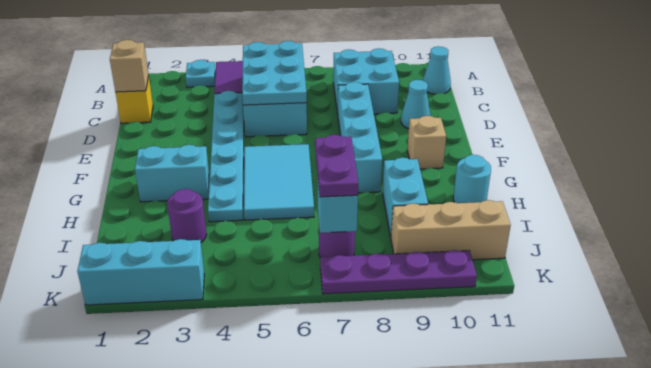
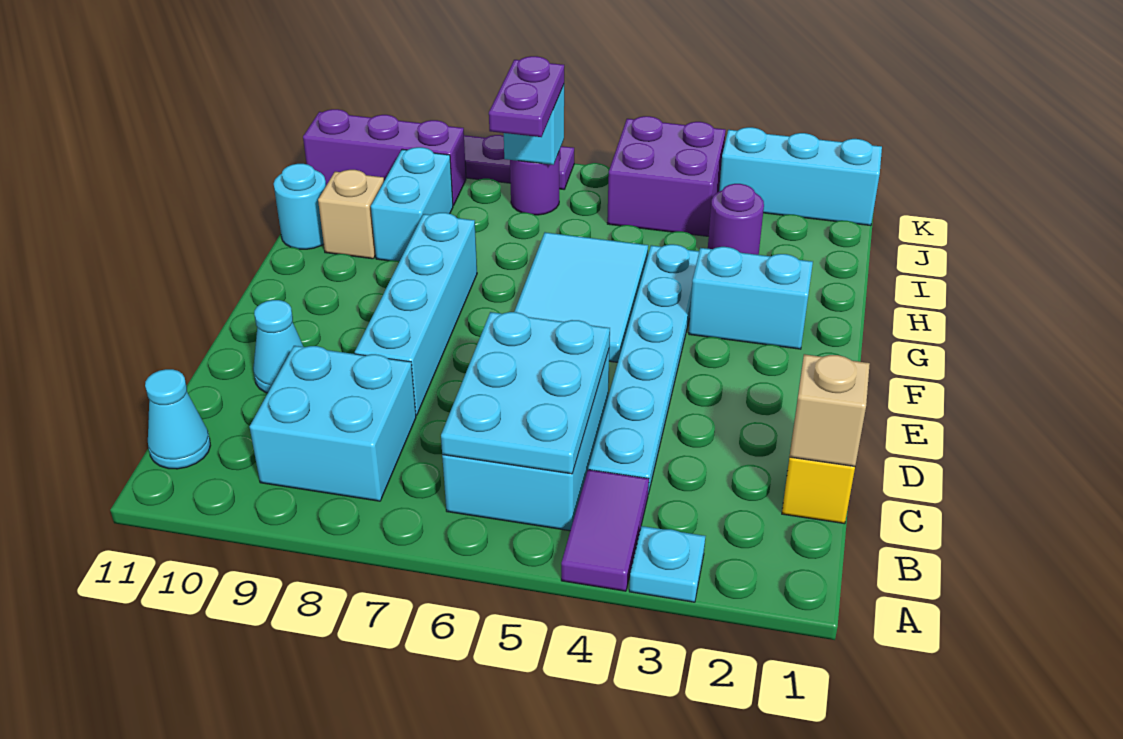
tan 1x1 brick [407,116,446,169] -> tan 1x1 brick moved to [318,170,384,259]
none -> purple 2x2 brick [607,116,726,236]
tan 1x3 brick [391,200,511,260] -> purple 1x3 brick [303,109,466,206]

